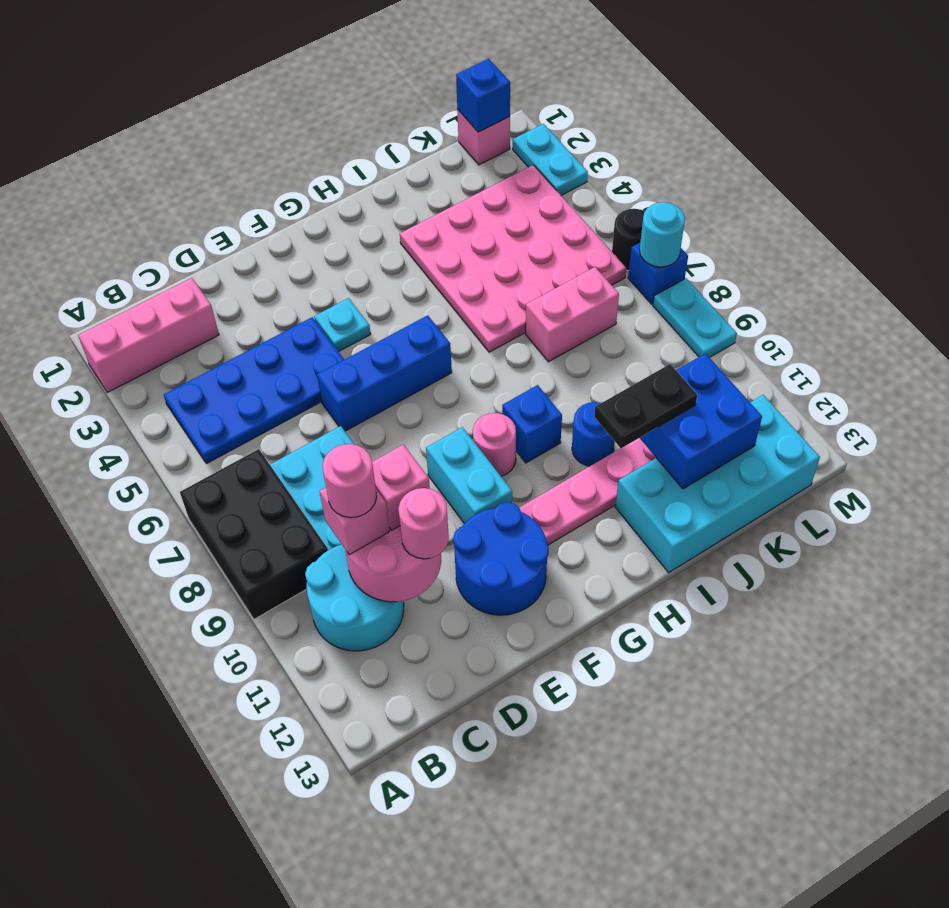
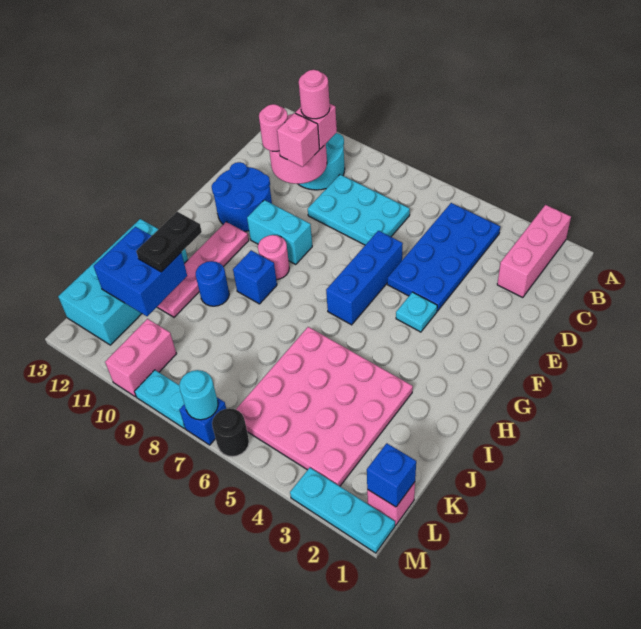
black 2x3 brick [180,449,328,619] -> none
pink 1x2 brick [526,267,619,362] -> pink 1x2 brick moved to [105,319,176,397]
cyan 1x2 plate [513,124,588,195] -> cyan 1x3 plate [290,468,395,553]

